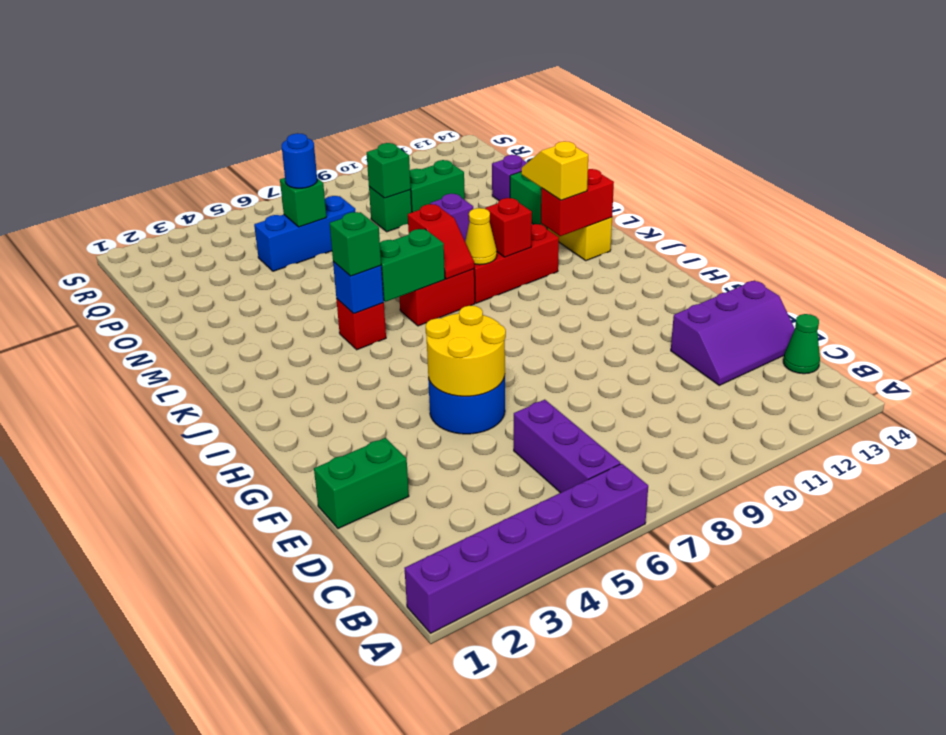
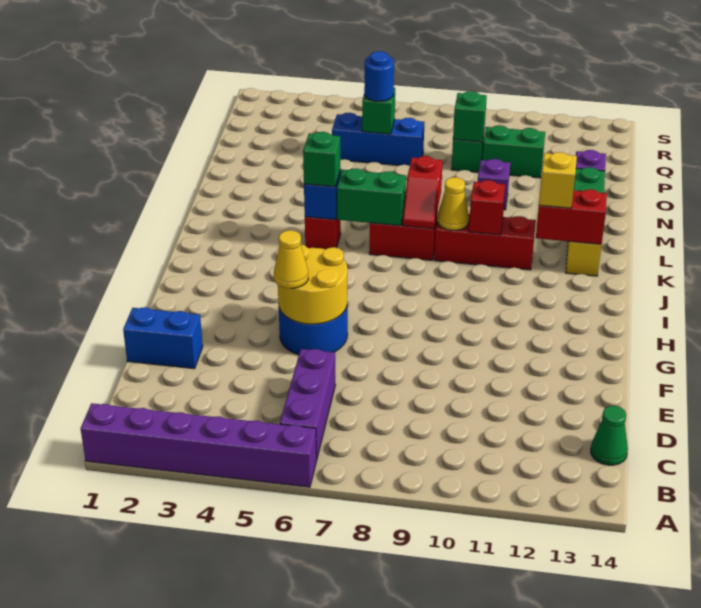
purple 2x3 slope [671,280,795,385] -> none
green 1x2 brick [314,438,409,529] -> blue 1x2 brick [123,307,203,369]
none -> yellow 1x1 cone [274,230,308,288]

